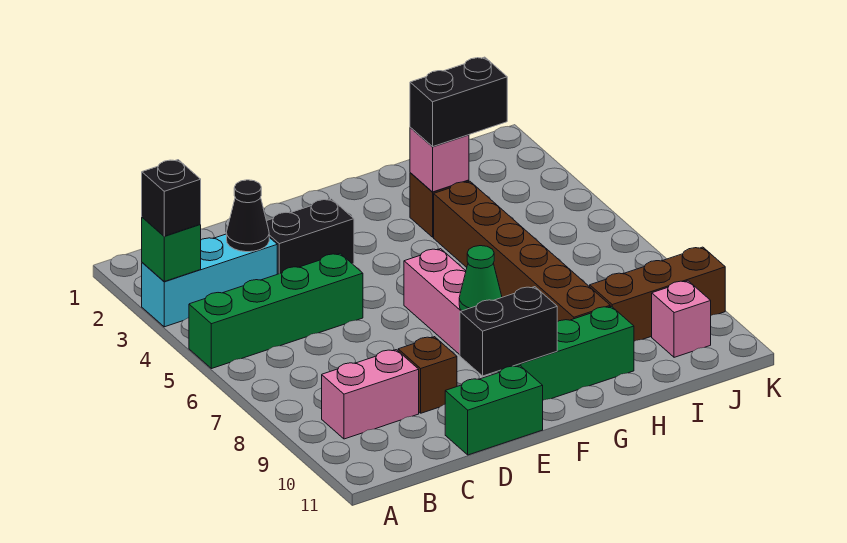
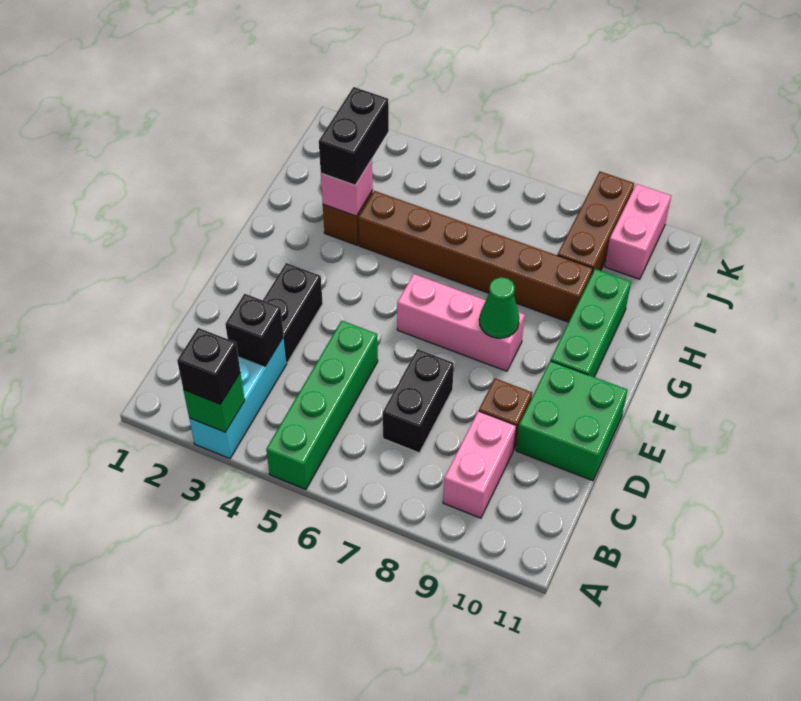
black 1x1 cone [227,180,269,252] -> black 1x1 brick [225,294,284,366]
green 1x2 brick [445,366,543,455] -> green 2x2 brick [516,361,628,481]
black 1x2 brick [460,287,557,376] -> black 1x2 brick moved to [383,349,454,453]
pink 1x1 brick [652,281,711,357] -> pink 1x2 brick [605,184,671,279]

